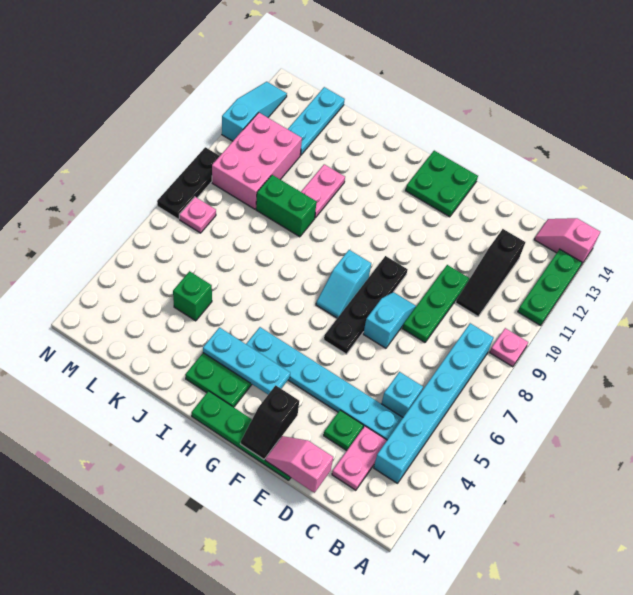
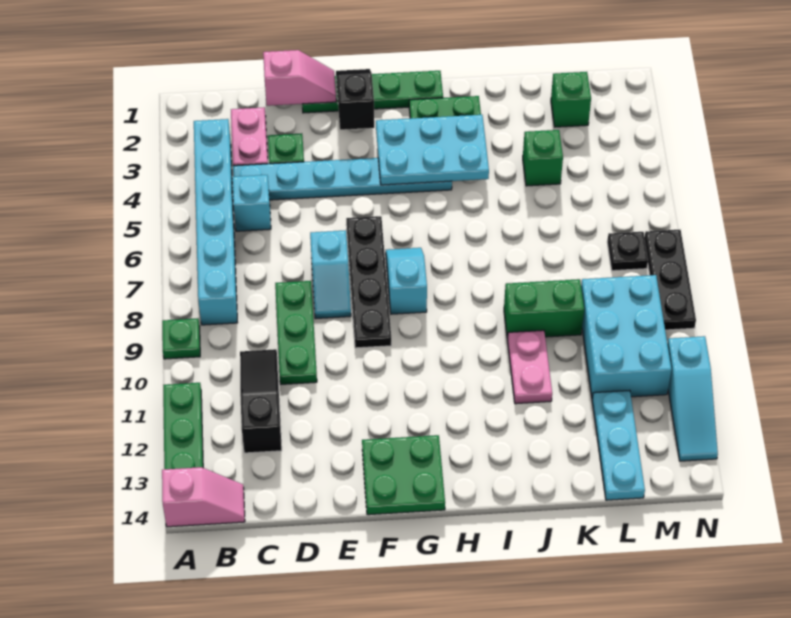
pink 1x1 plate [490,328,528,367] -> green 1x1 plate [162,318,200,359]
cyan 1x3 plate [203,327,290,394] -> cyan 2x3 plate [376,115,489,185]
none -> green 1x1 brick [551,72,591,127]
pink 2x3 brick [212,113,302,209] -> cyan 2x3 brick [581,275,671,398]
pink 1x1 plate [179,197,216,233] -> black 1x1 plate [607,232,648,271]

